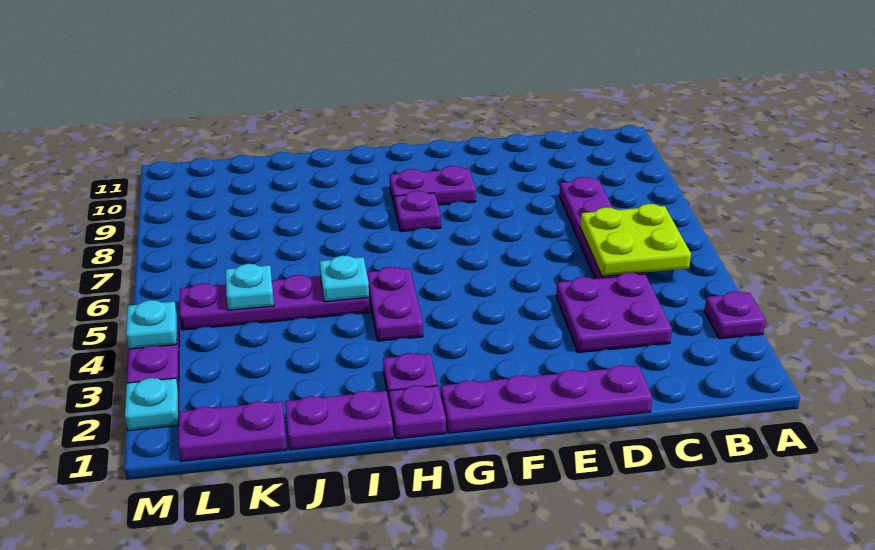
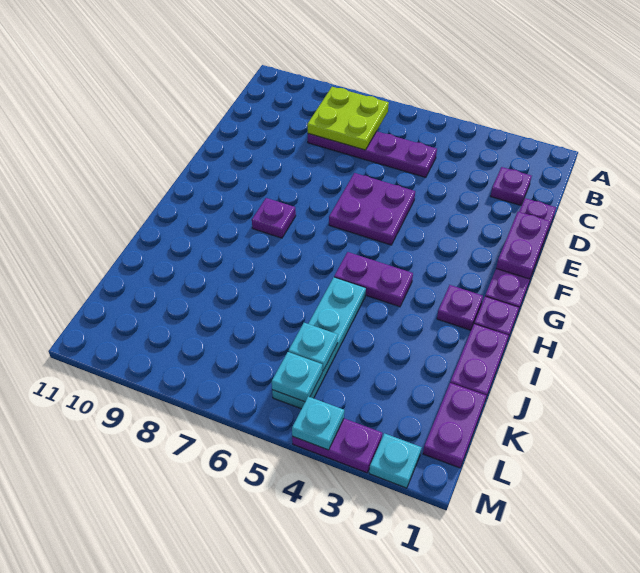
purple 1x1 plate [704,292,766,339] -> purple 1x1 plate moved to [491,167,532,205]
lime 2x2 plate [580,204,691,276] -> lime 2x2 plate moved to [307,87,389,150]
purple 2x2 plate [556,273,672,353] -> purple 2x2 plate moved to [329,173,415,245]
purple 1x2 plate [390,166,476,207] -> purple 1x2 plate moved to [496,212,550,279]
purple 1x4 plate [180,275,370,330] -> cyan 1x4 plate [272,277,366,409]
cyan 1x1 plate [320,255,369,302] -> cyan 1x1 plate moved to [272,352,322,402]

